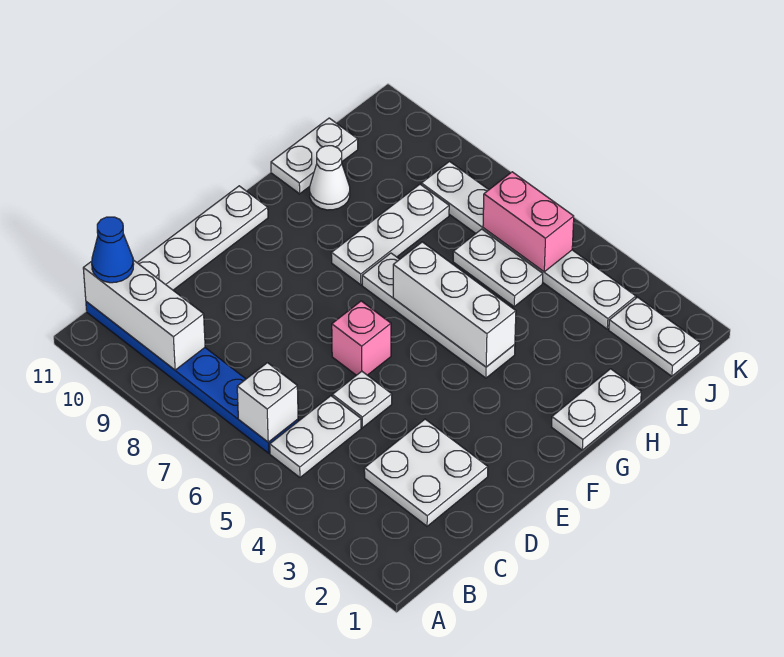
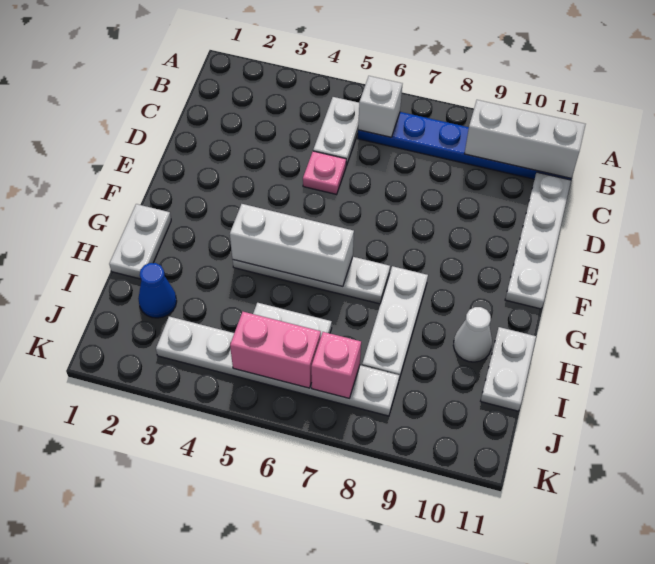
blue 1x1 cone [92,217,134,283] -> blue 1x1 cone moved to [138,263,177,318]
white 2x2 plate [364,419,488,526] -> none
white 1x1 plate [332,371,392,428] -> pink 1x1 plate [303,151,346,194]
pink 1x1 brick [332,301,391,375] -> pink 1x1 brick moved to [311,332,361,398]
white 1x2 plate [609,297,700,376] -> none

